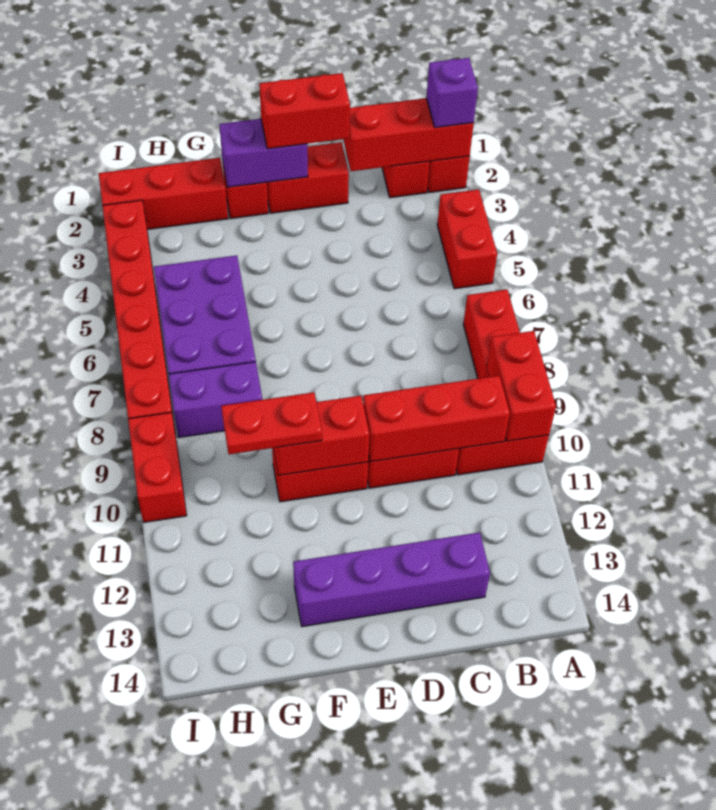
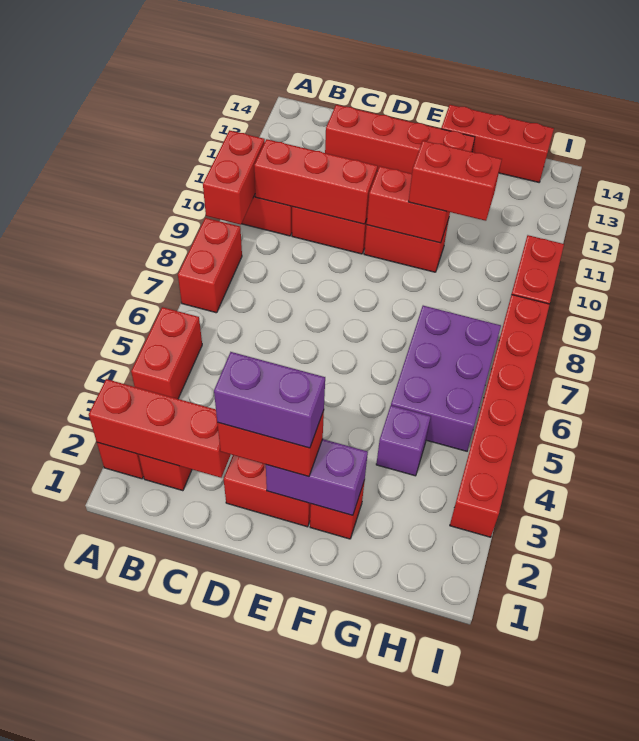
purple 1x1 brick [426,58,478,128] -> purple 1x1 brick moved to [376,405,431,476]
purple 1x4 brick [293,532,490,627] -> red 1x4 brick [325,105,475,174]
red 1x2 plate [221,392,322,454] -> red 1x2 brick [409,141,502,221]
red 1x3 brick [99,158,228,229] -> red 1x3 brick moved to [441,105,554,182]
purple 1x2 brick [169,362,262,438] -> purple 1x2 brick moved to [214,352,325,448]

